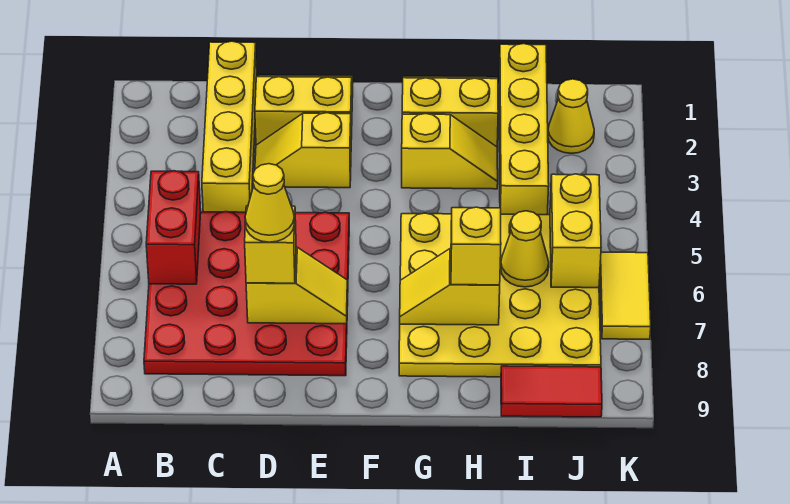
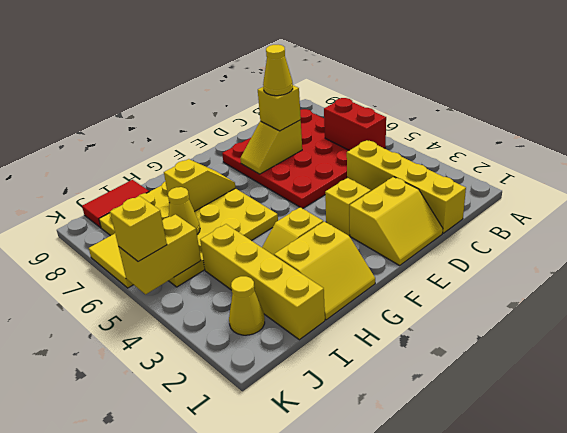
yellow 1x1 brick [451,207,501,285] -> yellow 1x1 brick moved to [110,196,167,261]
yellow 1x2 brick [550,174,601,288] -> yellow 1x2 brick turned to [119,214,201,295]

